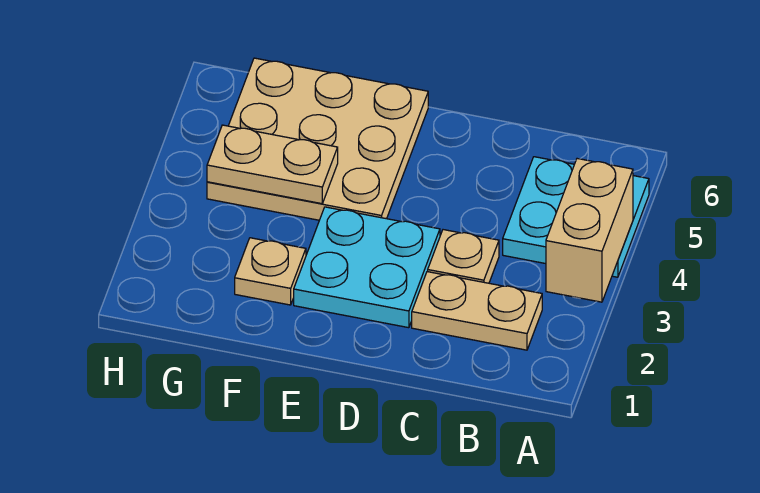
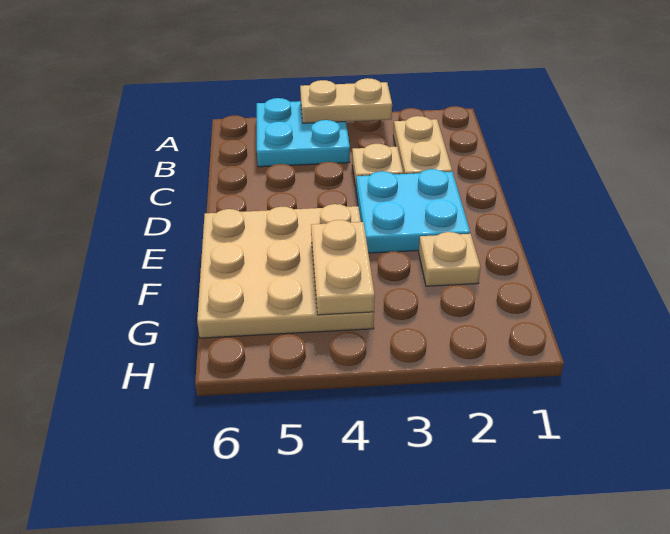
tan 1x2 brick [546,159,633,302] -> tan 1x2 plate [300,78,392,123]

